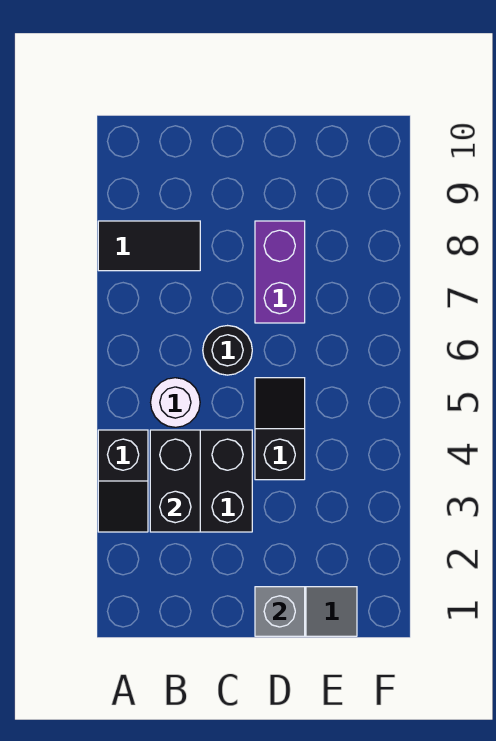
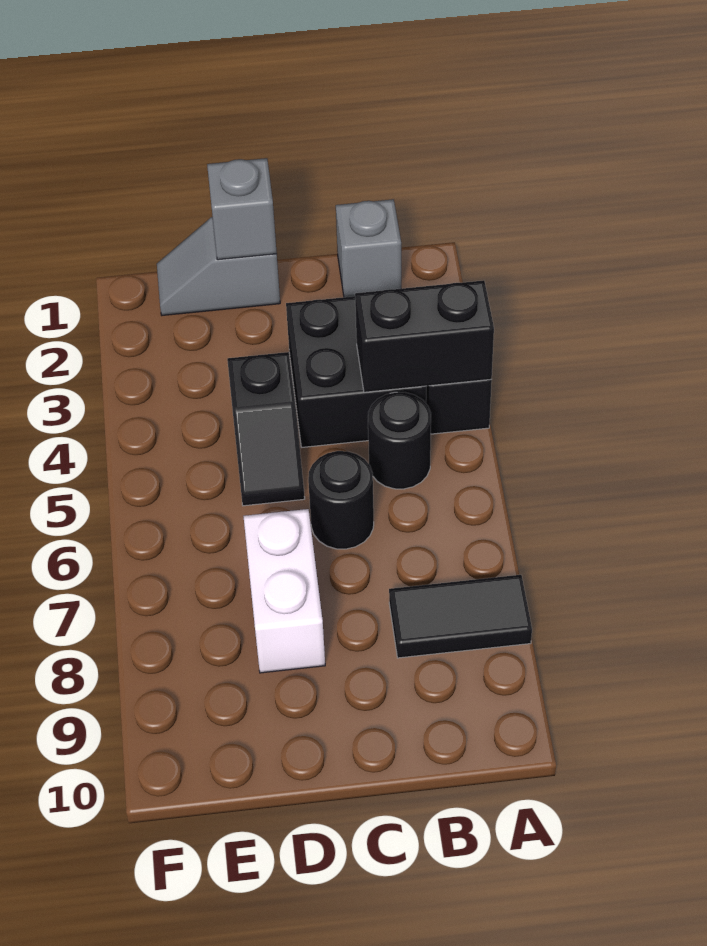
none -> grey 1x1 brick [336,199,401,297]
black 1x2 brick [150,430,200,532] -> black 1x2 brick turned to [355,280,494,392]
white 1x1 round brick [151,378,200,427] -> black 1x1 round brick [368,392,431,489]
purple 1x2 brick [255,221,305,323] -> white 1x2 brick [243,509,325,673]

